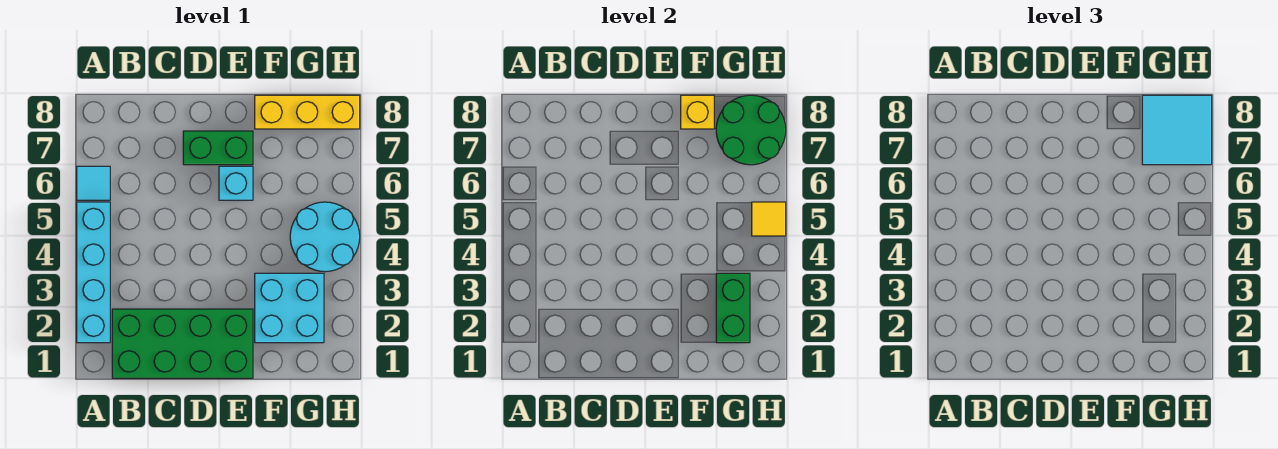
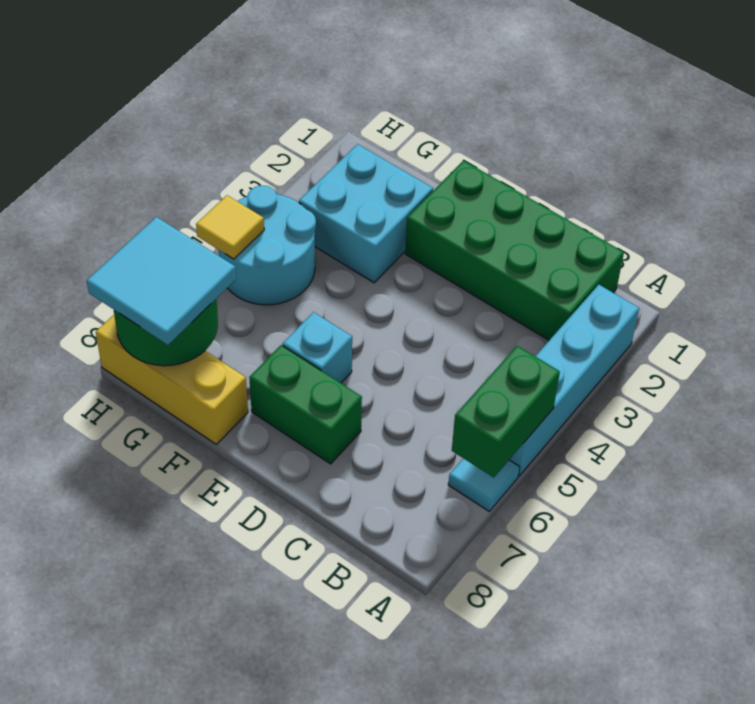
yellow 1x1 brick [681,95,714,129] -> none
green 1x2 brick [716,273,750,343] -> green 1x2 brick moved to [452,346,560,478]

